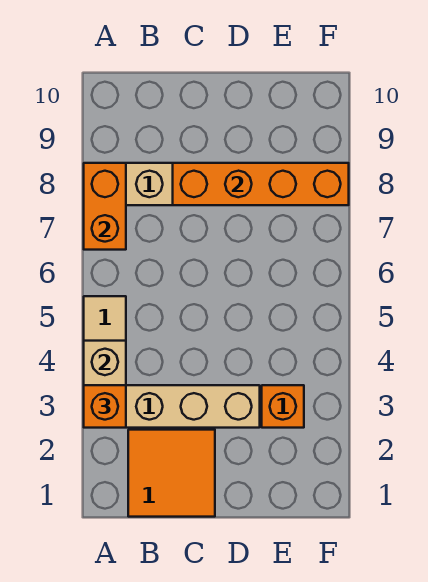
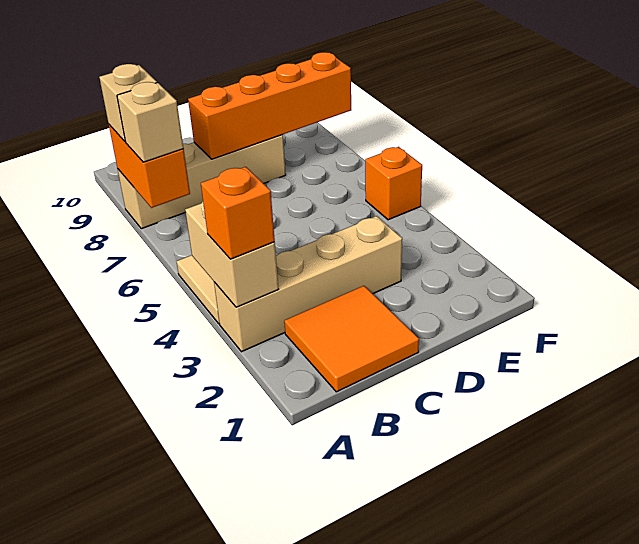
none -> tan 1x1 brick [117,82,184,162]
none -> tan 1x1 brick [99,64,157,142]
orange 1x1 brick [262,385,304,428] -> orange 1x1 brick moved to [365,147,422,220]

